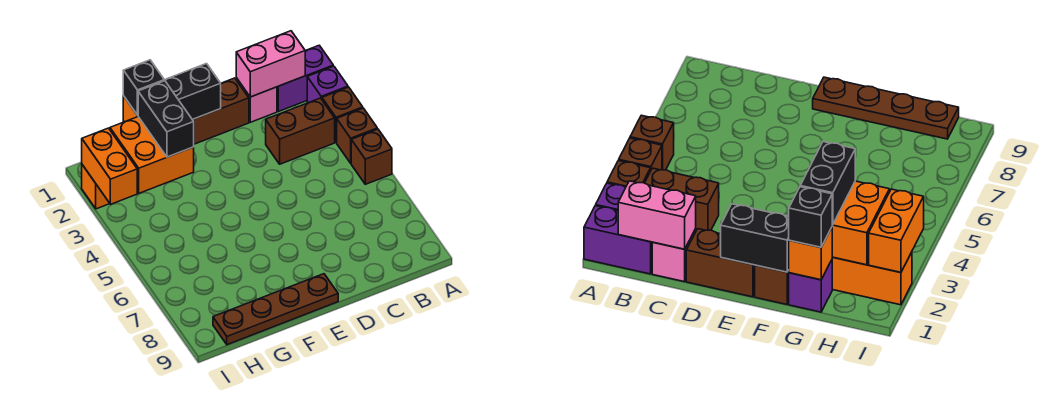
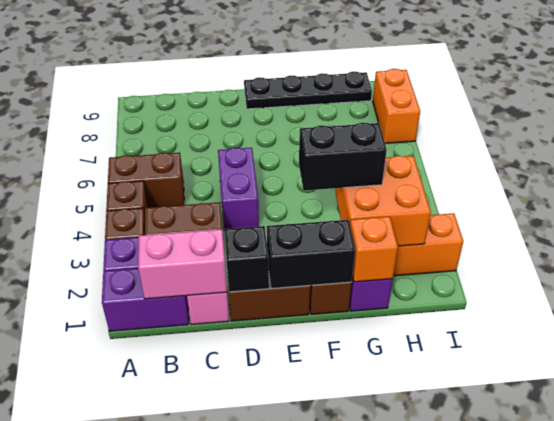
brown 1x1 brick [351,129,392,184] -> brown 1x2 brick [108,153,184,208]
none -> purple 1x2 brick [218,148,259,229]
brown 1x4 plate [213,274,338,345] -> black 1x4 plate [244,71,372,109]
black 1x1 brick [123,60,164,115] -> black 1x1 brick moved to [224,226,269,292]
black 1x2 brick [138,81,194,157] -> black 1x2 brick turned to [299,123,387,191]
orange 1x2 brick [82,128,137,204] -> orange 1x2 brick moved to [373,69,420,143]

